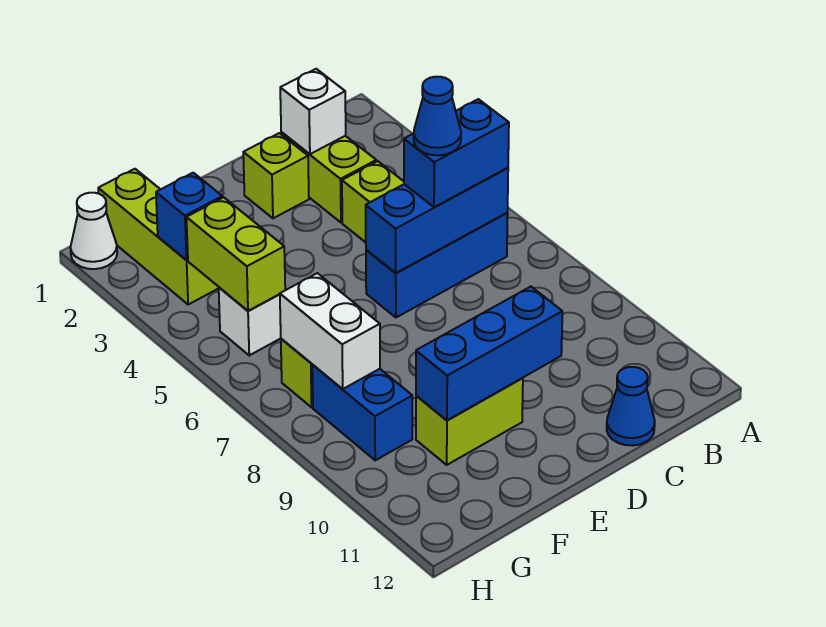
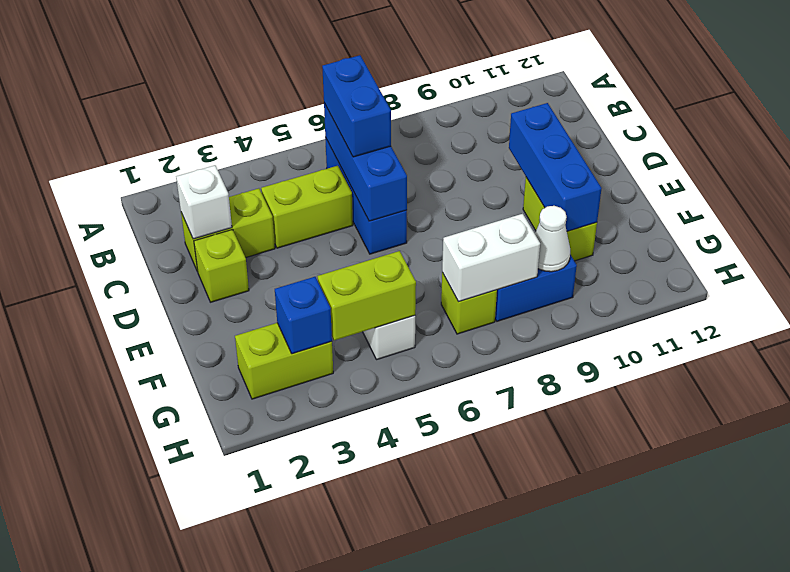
blue 1x1 cone [414,77,461,155] -> none
blue 1x1 cone [607,367,655,446] -> none
lime 1x3 brick [98,169,219,304] -> lime 1x2 brick [235,323,333,399]
white 1x1 cone [70,193,117,269] -> white 1x1 cone moved to [535,206,570,272]

